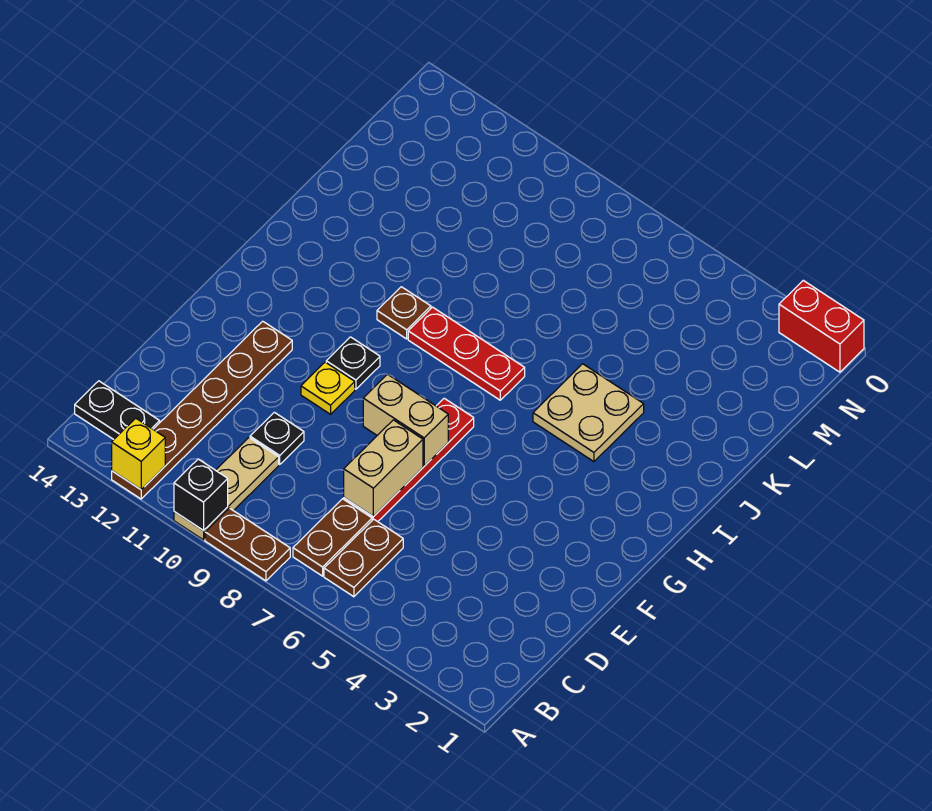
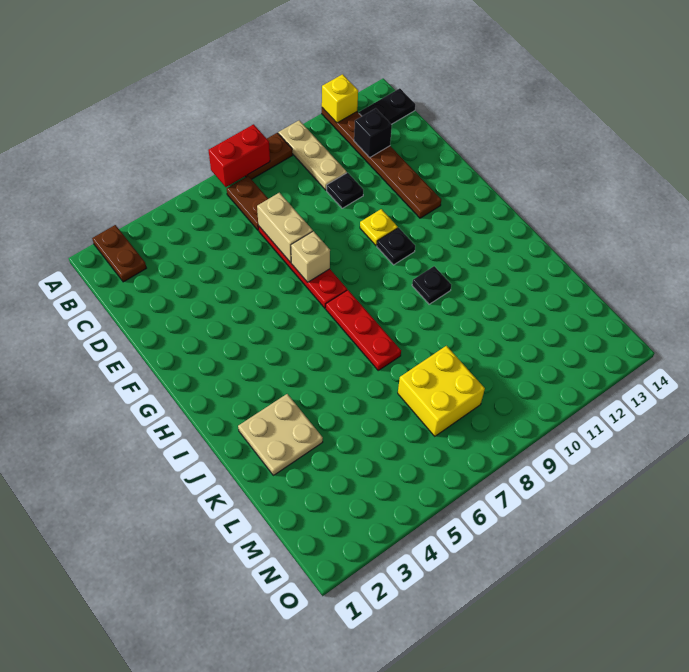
black 1x1 brick [174,459,228,531] -> black 1x1 brick moved to [354,108,392,158]
brown 1x2 plate [324,519,403,597] -> brown 1x2 plate moved to [92,225,146,282]
tan 1x2 brick [363,374,448,466] -> tan 1x1 brick [291,231,330,282]
tan 2x2 plate [533,364,644,462] -> tan 2x2 plate moved to [238,394,323,475]
red 1x3 plate [408,307,525,400] -> red 1x3 plate turned to [326,290,401,370]
brown 1x1 plate [377,287,431,339] -> black 1x1 plate [412,266,451,304]
none -> yellow 2x2 brick [398,346,485,436]
red 1x2 brick [779,280,864,372] -> red 1x2 brick moved to [208,124,270,187]

